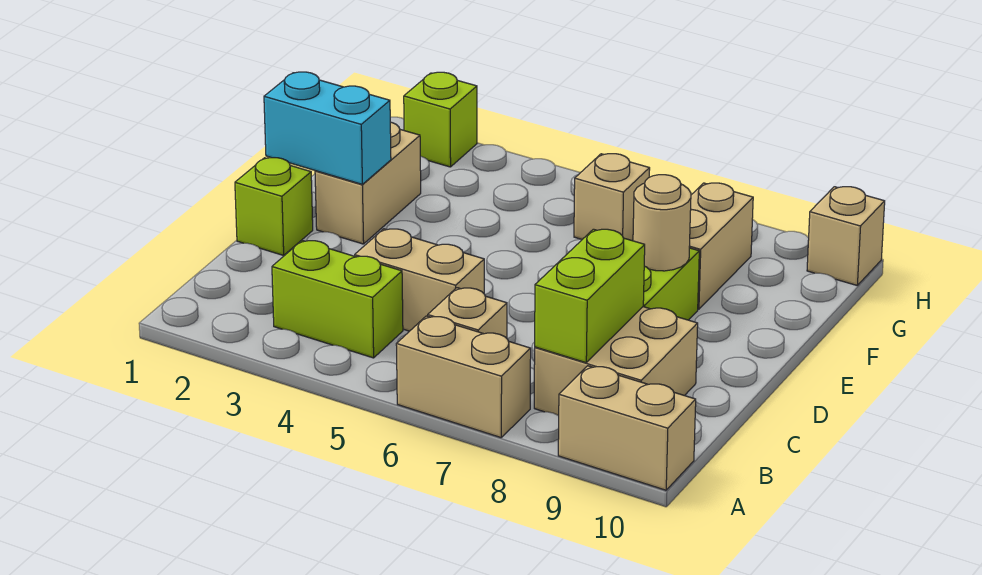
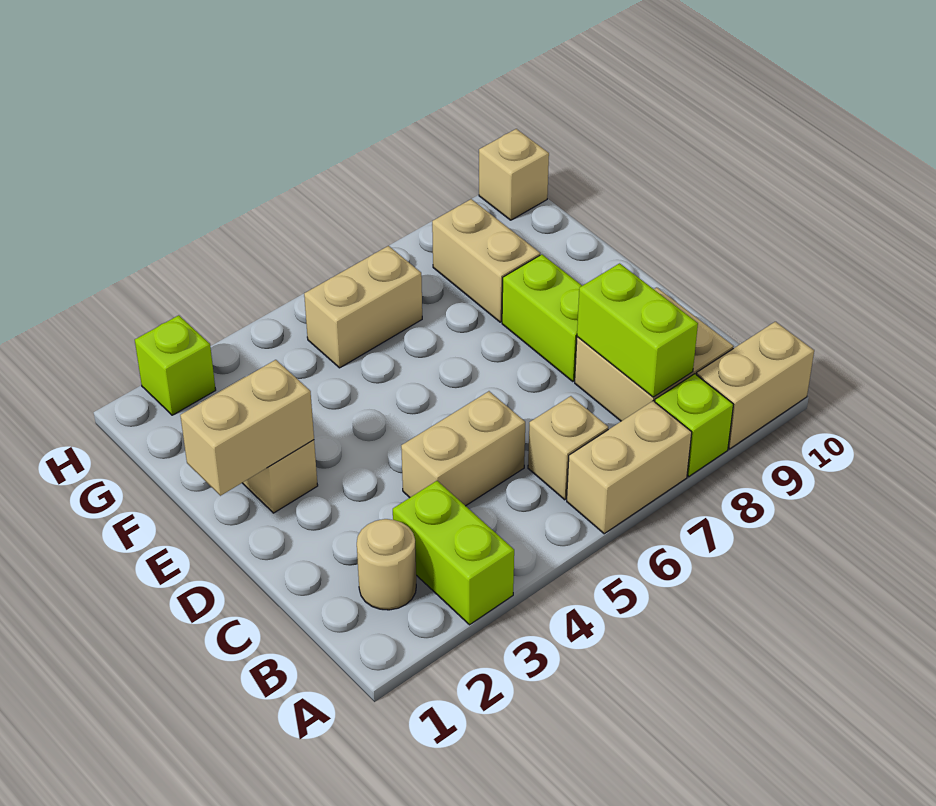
lime 1x2 brick [272,241,403,358] -> lime 1x2 brick turned to [393,481,514,625]
lime 1x1 brick [235,158,313,255] -> lime 1x1 brick moved to [655,374,734,477]
cyan 1x2 brick [264,72,391,184] -> tan 1x2 brick [180,360,314,496]
tan 1x1 round brick [633,175,691,271] -> tan 1x1 round brick moved to [357,519,416,610]
tan 1x1 brick [574,154,650,241] -> tan 1x2 brick [304,246,422,368]

